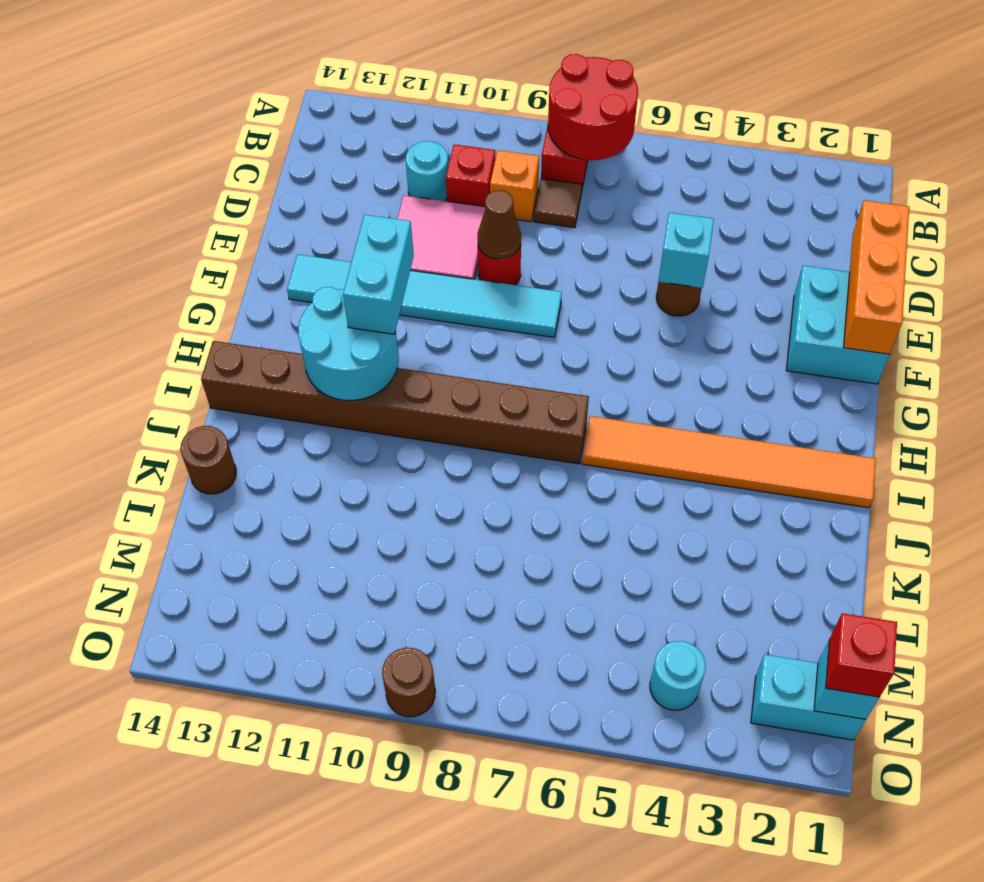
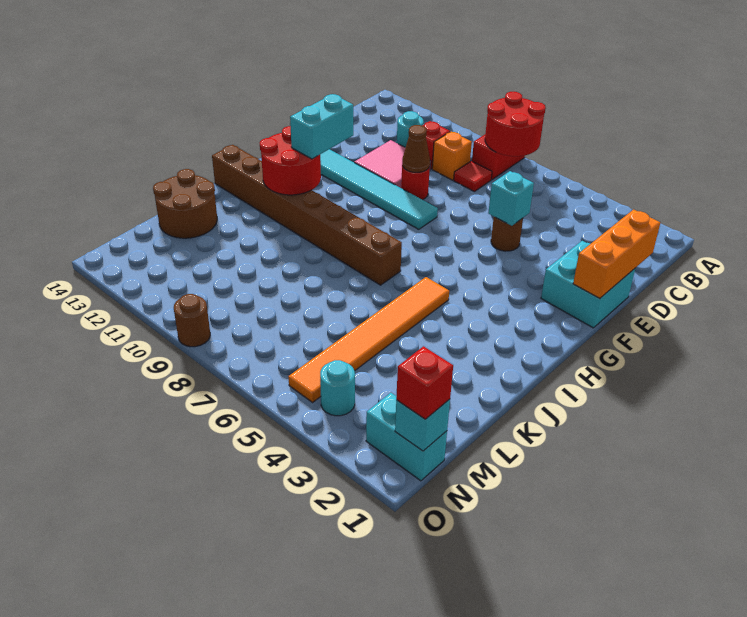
brown 1x1 tile [534,179,582,228] -> red 1x1 tile [454,161,492,192]
cyan 2x2 round brick [298,287,399,401] -> red 2x2 round brick [260,126,321,195]
orange 1x6 tile [582,416,876,508] -> orange 1x6 tile turned to [288,277,449,402]
brown 1x1 round brick [180,426,236,494] -> brown 2x2 round brick [153,169,217,238]

